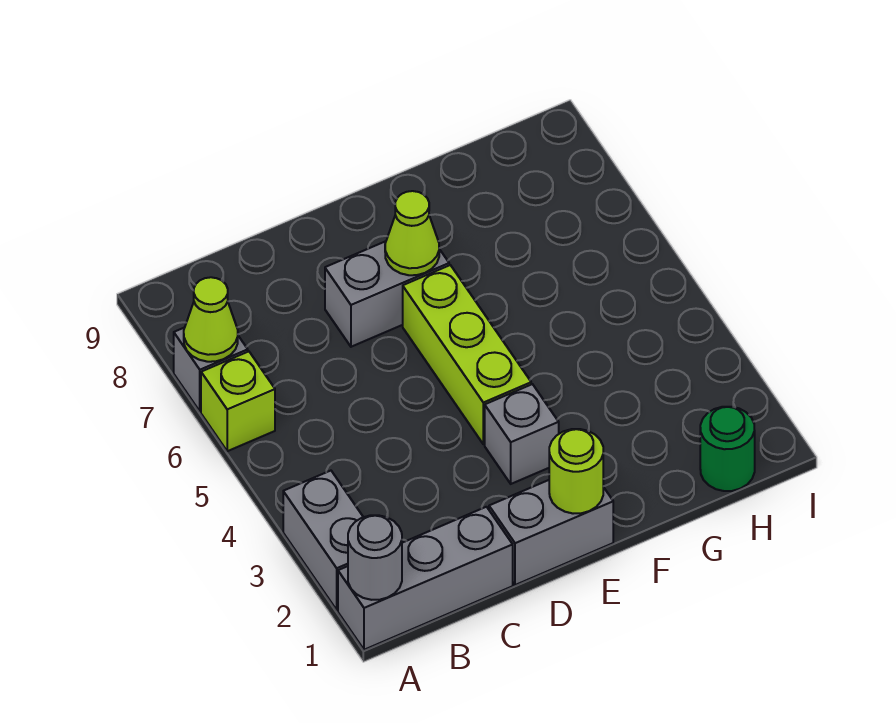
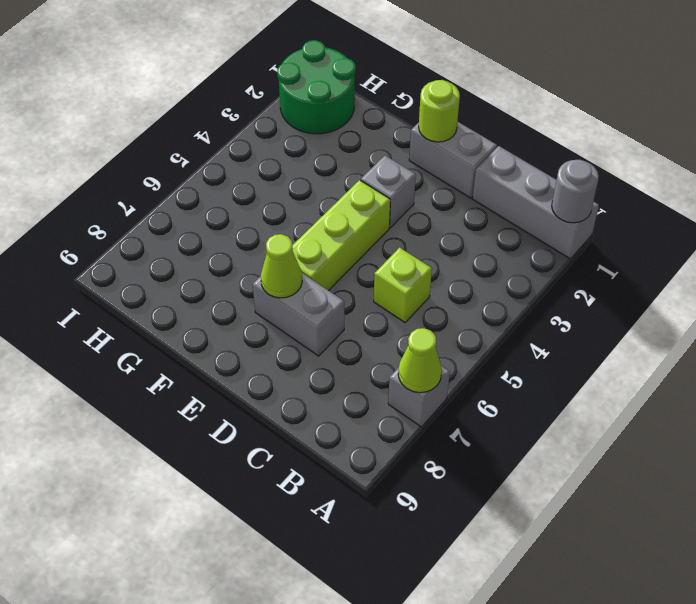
grey 1x2 brick [283,471,363,610] -> none
lime 1x1 brick [201,351,275,451] -> lime 1x1 brick moved to [374,248,432,322]
green 1x1 round brick [700,407,755,491] -> green 2x2 round brick [277,40,356,134]

